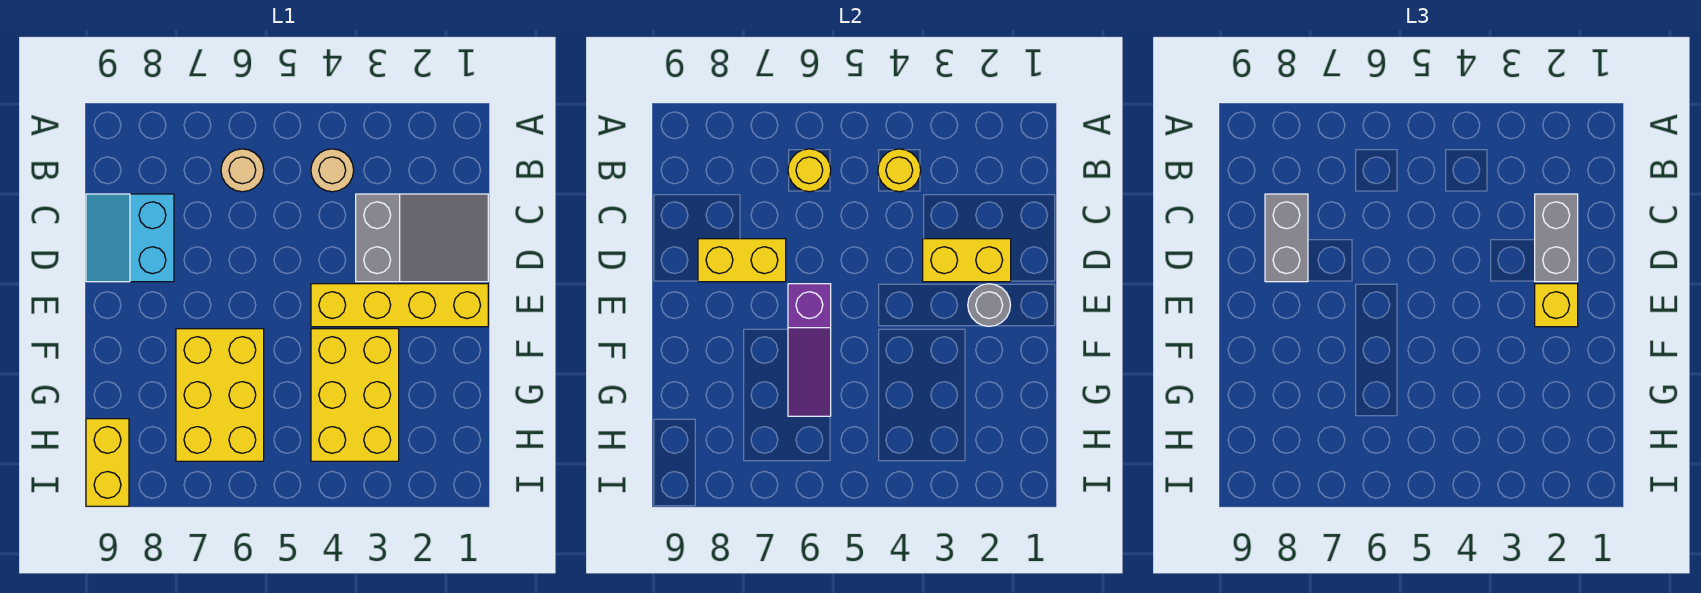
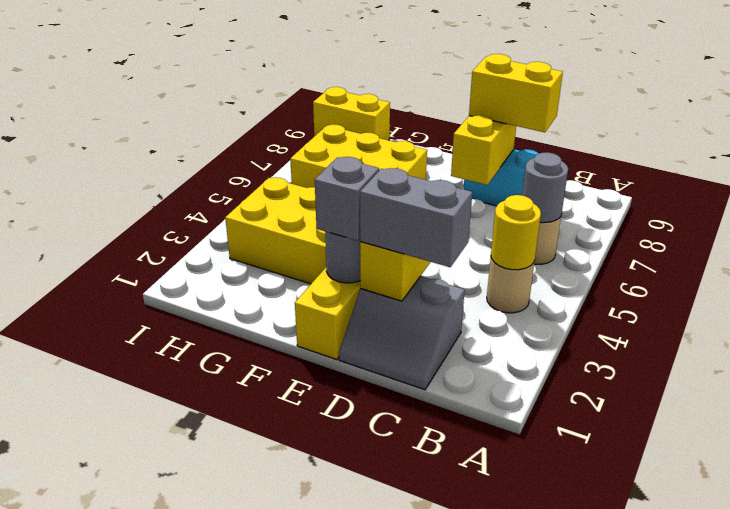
yellow 1x1 round brick [788,149,831,192] -> grey 1x1 round brick [522,152,568,223]
grey 2x3 slope [356,194,488,282] -> grey 2x2 slope [339,276,465,390]
grey 1x2 brick [1265,194,1308,282] -> yellow 1x2 brick [469,54,563,132]
yellow 1x1 brick [1535,284,1578,327] -> grey 1x1 brick [315,157,379,241]
purple 1x3 slope [788,284,831,416] -> none

